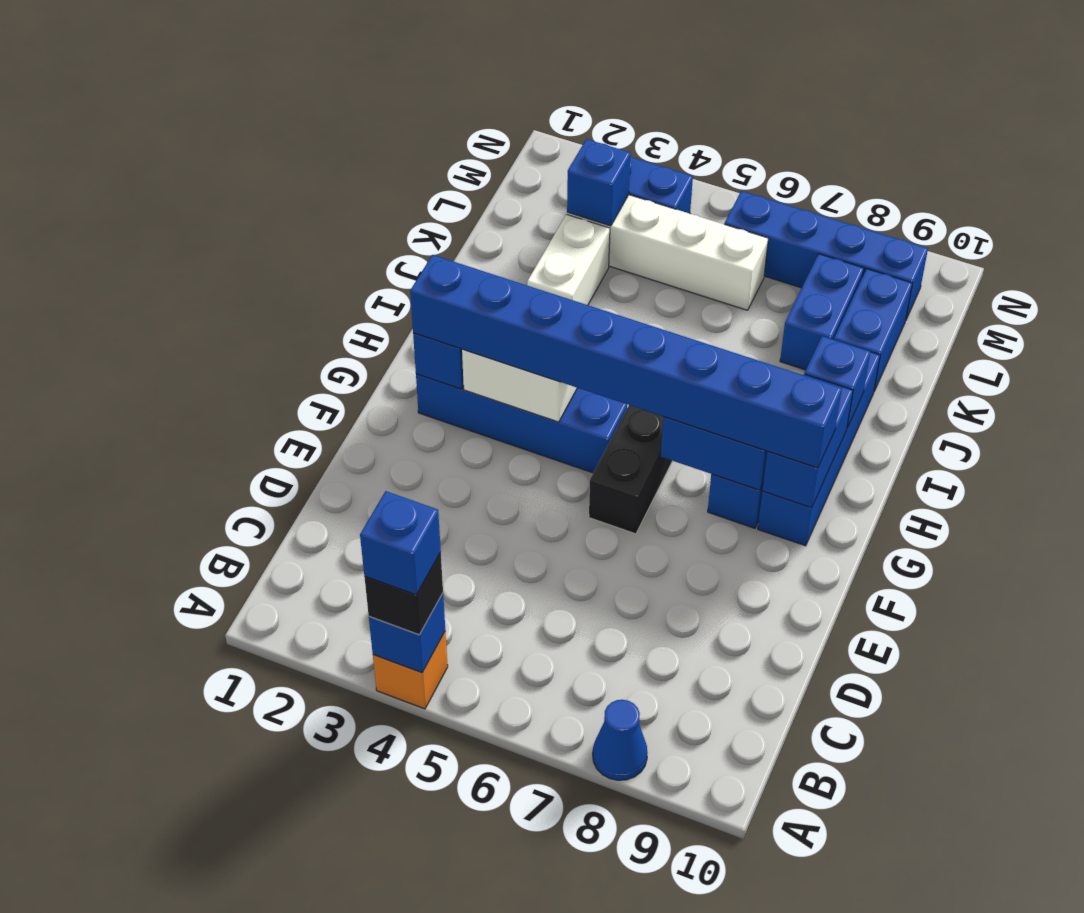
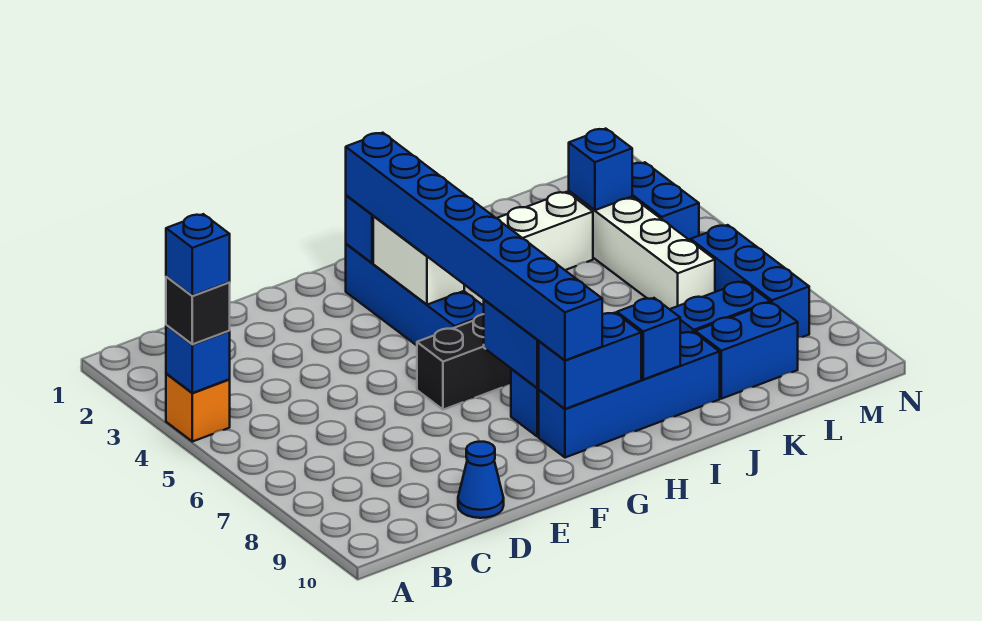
blue 1x1 cone [593,700,648,780] -> blue 1x1 cone moved to [458,442,504,518]
blue 1x4 brick [725,191,928,319] -> blue 1x3 brick [691,225,809,338]

